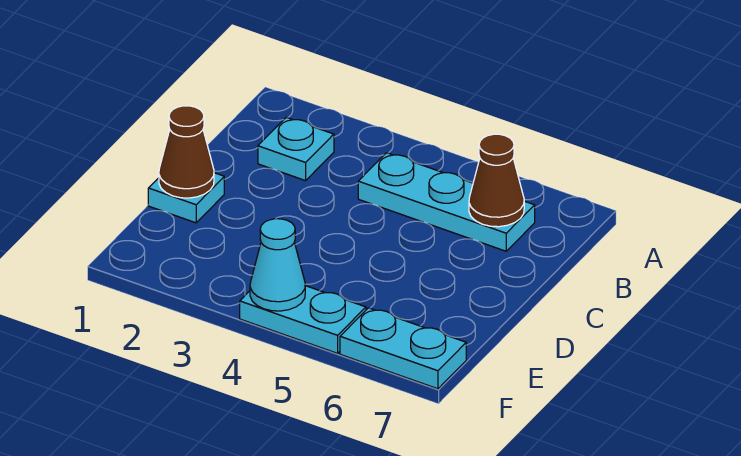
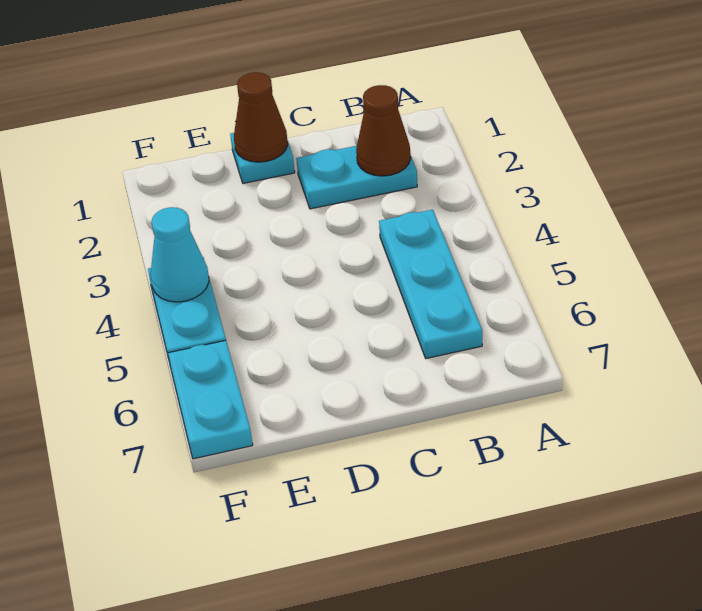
cyan 1x1 plate [258,117,334,181] -> cyan 1x2 plate [296,146,417,209]
brown 1x1 cone [469,134,524,227] -> brown 1x1 cone moved to [356,85,411,176]

